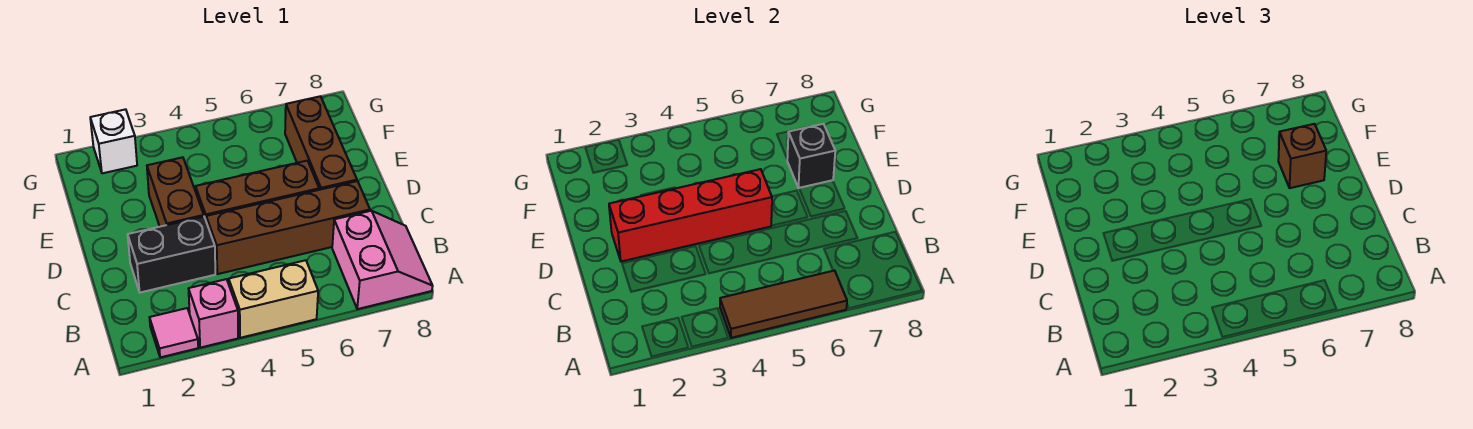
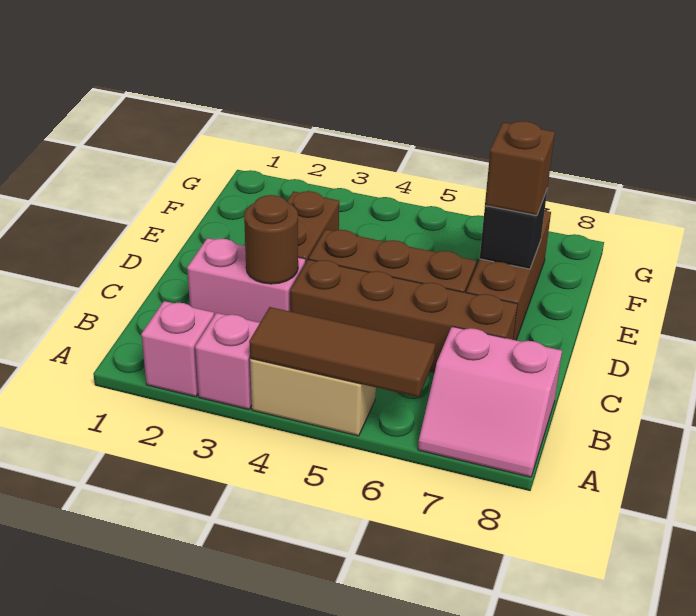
pink 1x1 tile [149,308,198,357] -> pink 1x1 brick [141,301,214,397]
pink 2x2 slope [332,211,433,309] -> pink 2x2 slope turned to [418,327,562,477]
black 1x2 brick [128,217,215,293] -> pink 1x2 brick [187,238,305,322]
none -> brown 1x1 round brick [244,195,298,284]
red 1x4 brick [609,169,772,262] -> none
white 1x1 brick [90,109,137,173] -> none

